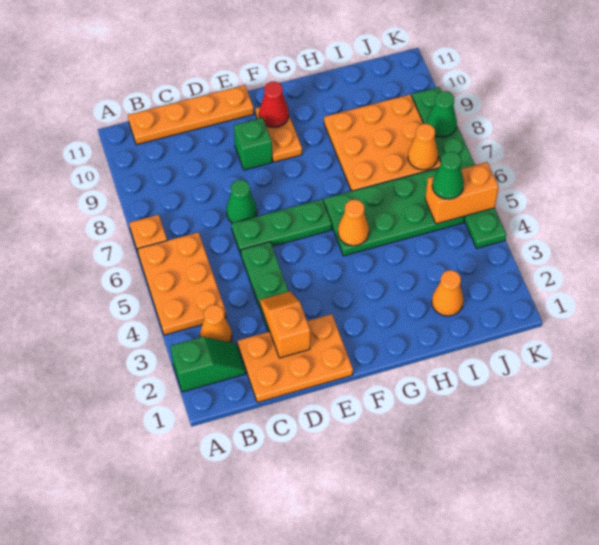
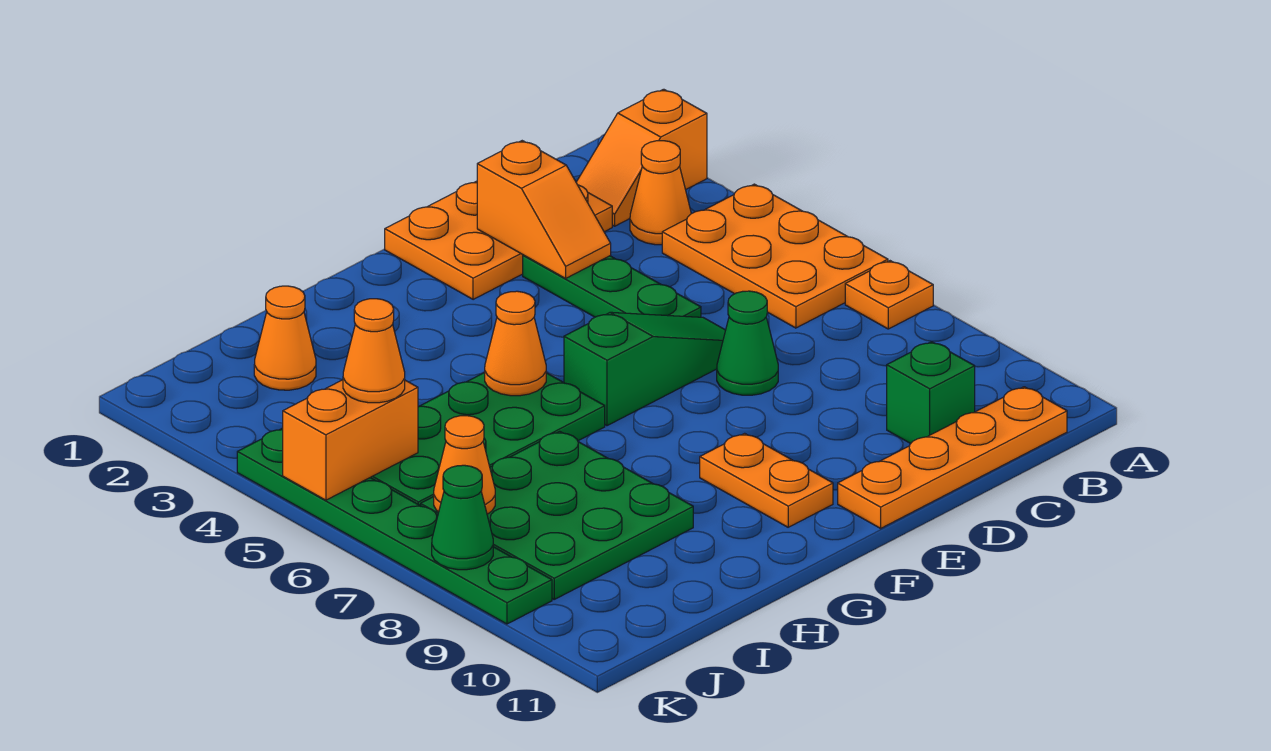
green 1x2 slope [171,337,246,392] -> orange 1x2 slope [576,89,707,226]
green 1x3 plate [232,199,332,254] -> green 1x3 slope [564,312,726,426]
green 1x1 brick [234,118,272,170] -> green 1x1 brick moved to [887,342,975,444]
red 1x1 cone [259,82,289,128] -> none
orange 3x3 plate [324,94,441,191] -> green 3x3 plate [421,431,693,599]
green 1x1 cone [432,152,464,199] -> orange 1x1 cone [343,299,405,403]

